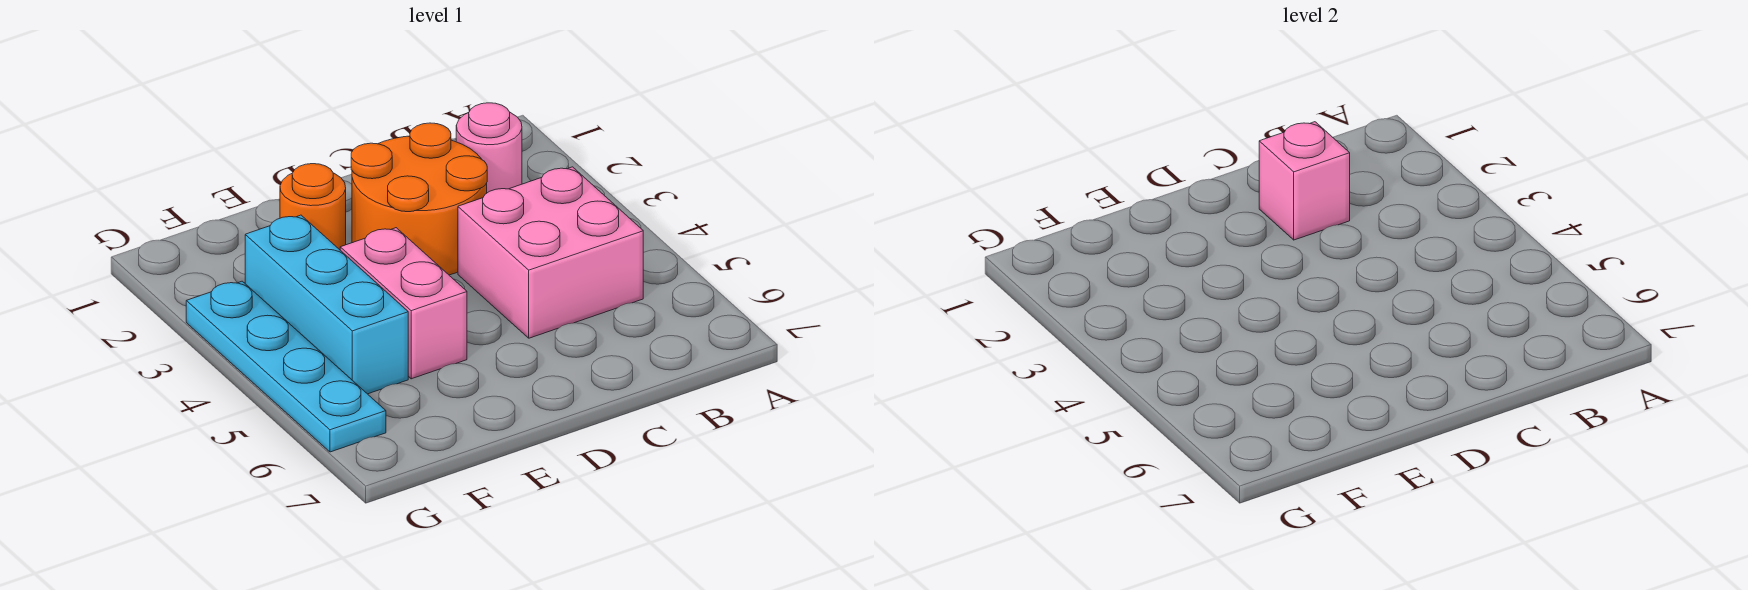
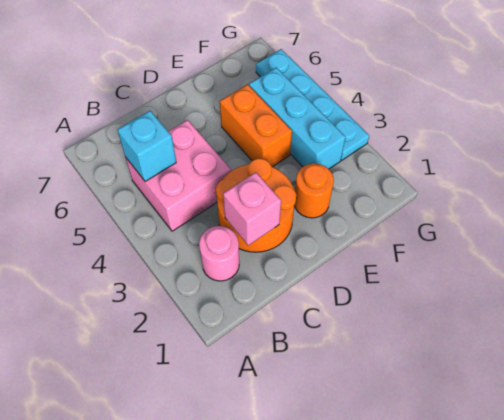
none -> cyan 1x1 brick [117,111,176,182]
pink 1x2 brick [340,228,467,379] -> orange 1x2 brick [220,84,292,167]

